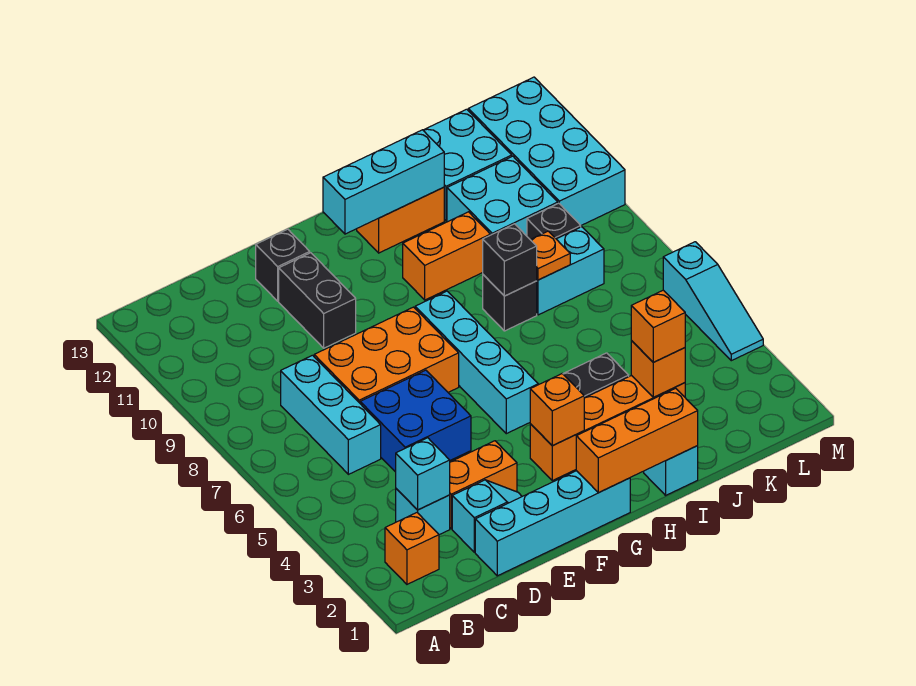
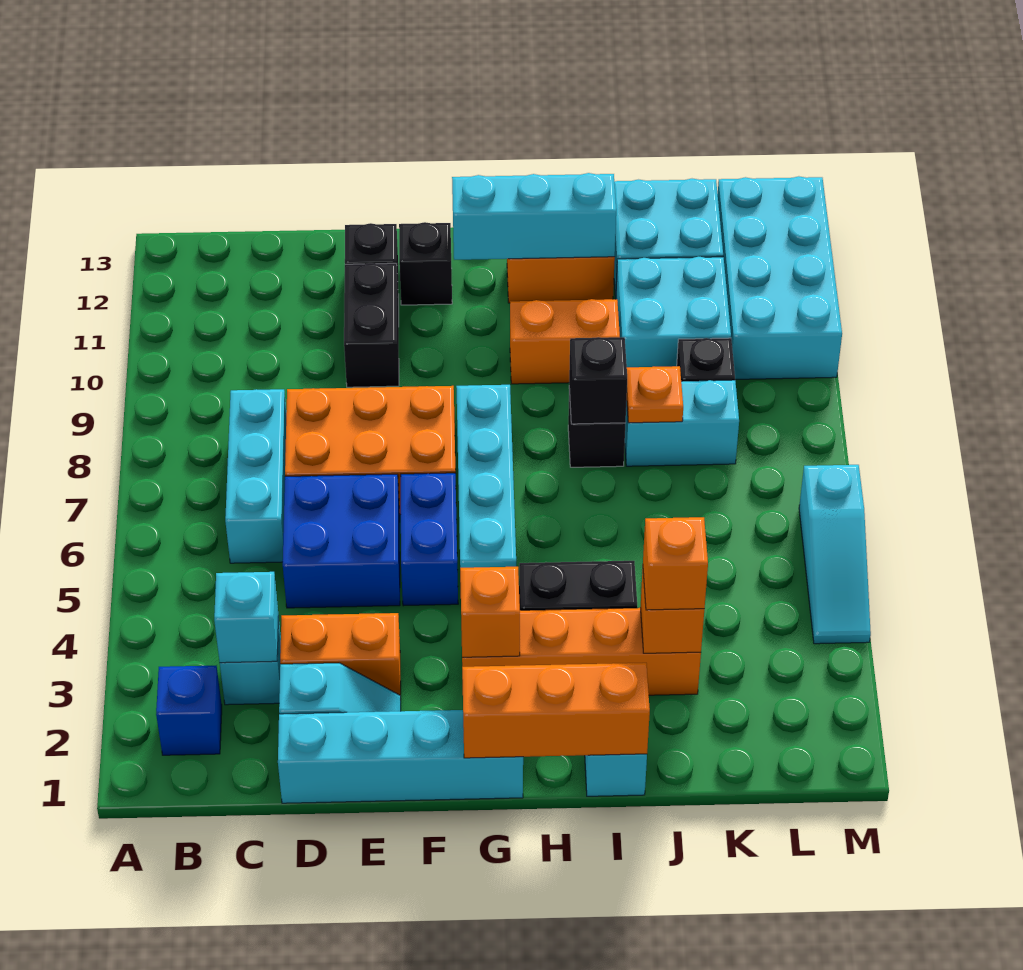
orange 1x1 brick [385,513,439,584] -> blue 1x1 brick [156,666,222,755]
none -> blue 1x2 brick [401,473,458,606]
none -> black 1x1 brick [399,222,452,305]

